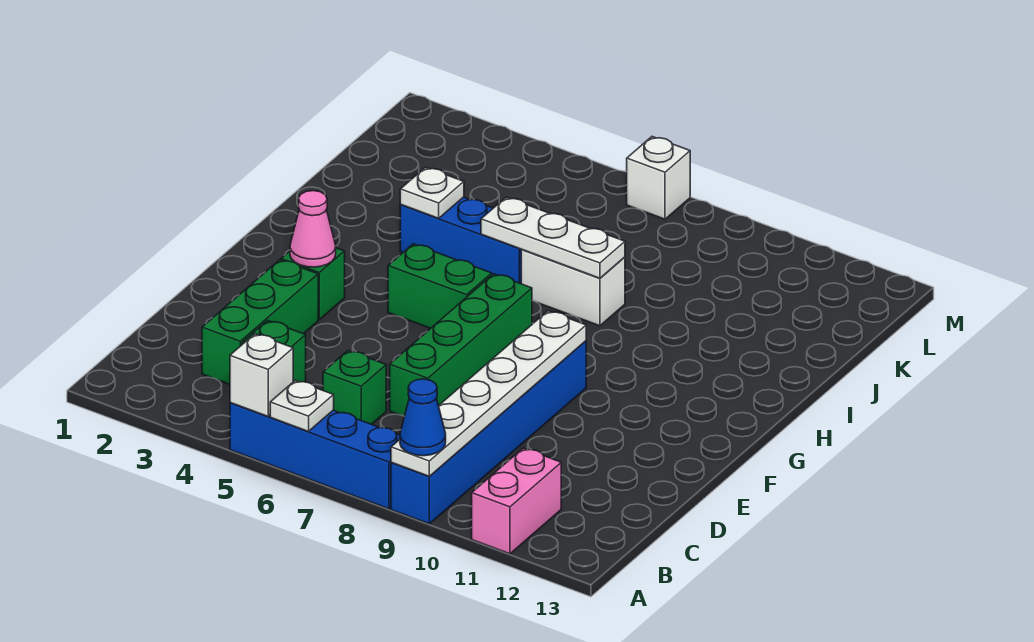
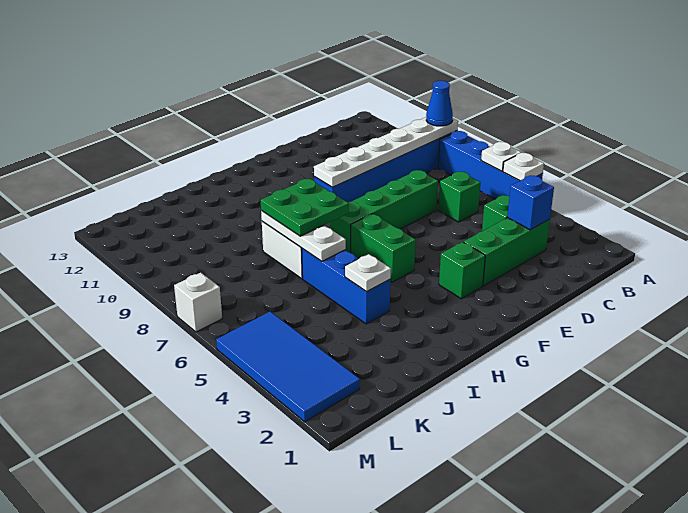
white 1x1 brick [230,334,293,416] -> white 1x1 plate [503,153,544,181]
pink 1x2 brick [472,448,561,554] -> none
none -> blue 1x1 brick [507,176,554,230]
pink 1x1 cone [290,191,336,267] -> none
none -> green 2x2 plate [261,179,349,236]
none -> blue 2x4 tile [216,312,360,422]

